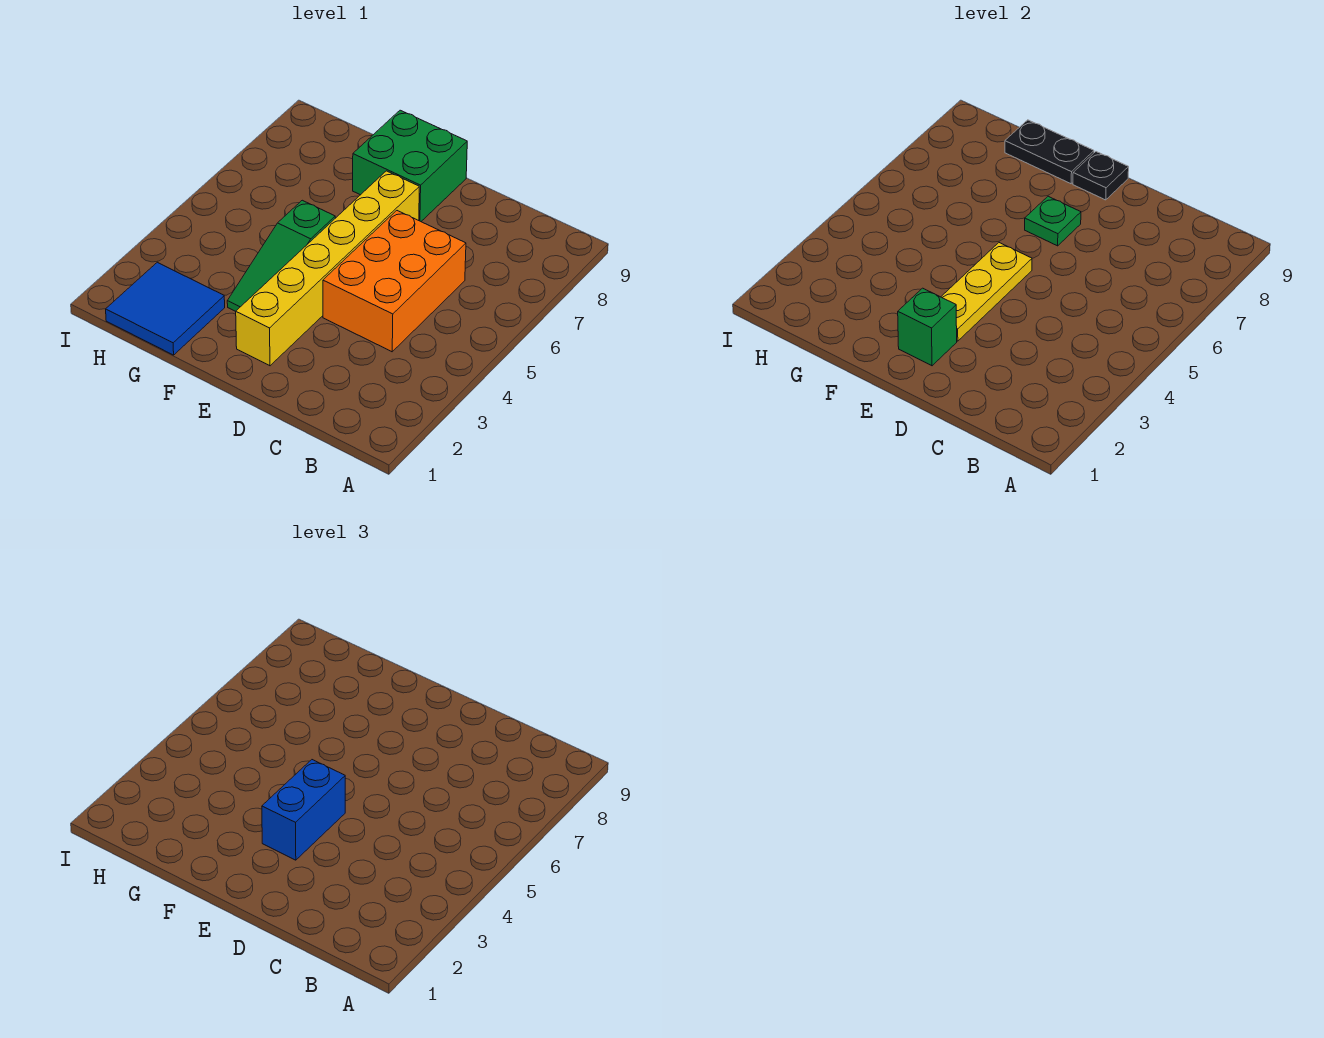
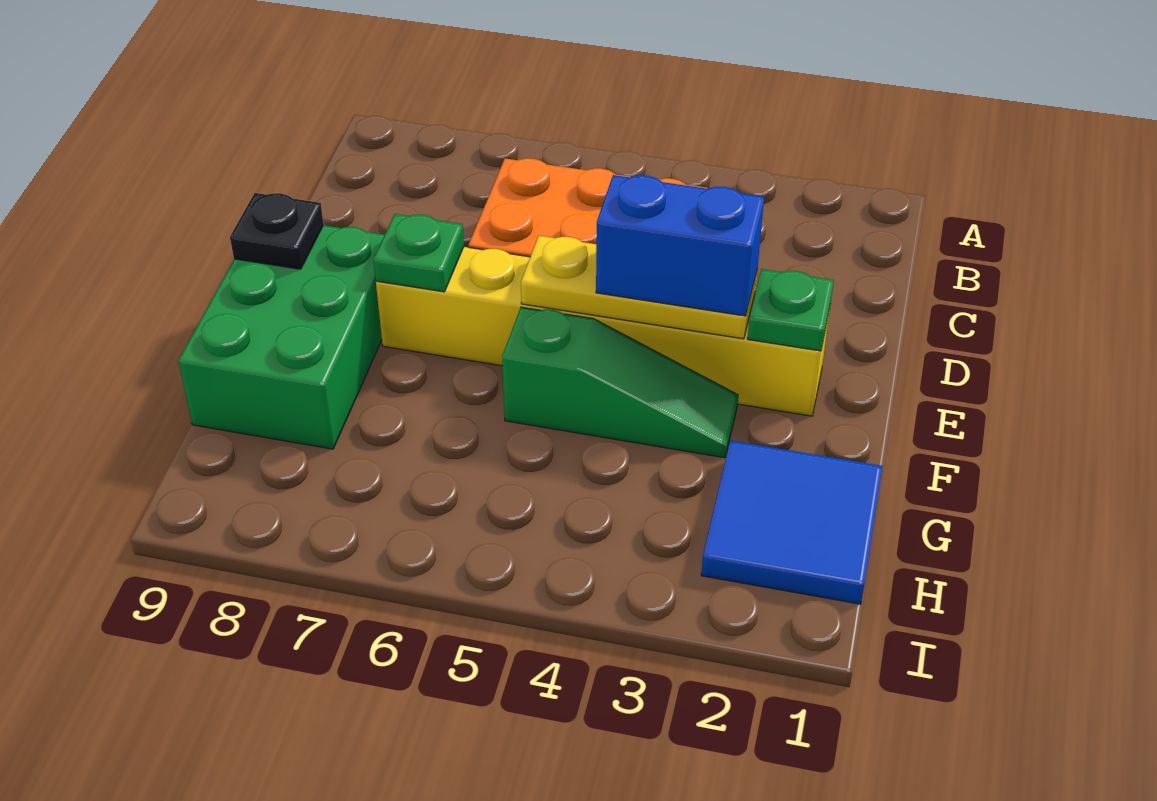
green 1x1 brick [898,288,957,366] -> green 1x1 plate [748,269,834,351]
green 2x2 brick [353,110,467,221] -> green 2x3 brick [178,225,384,449]
black 1x2 plate [1005,120,1094,184] -> none

